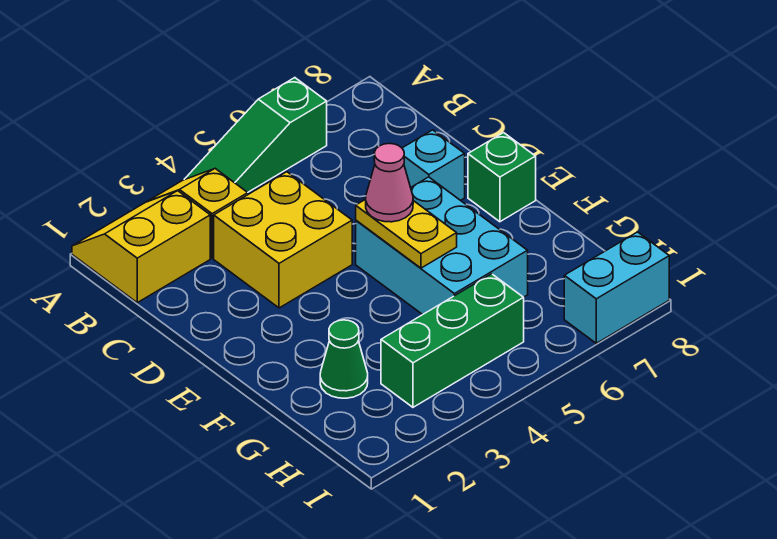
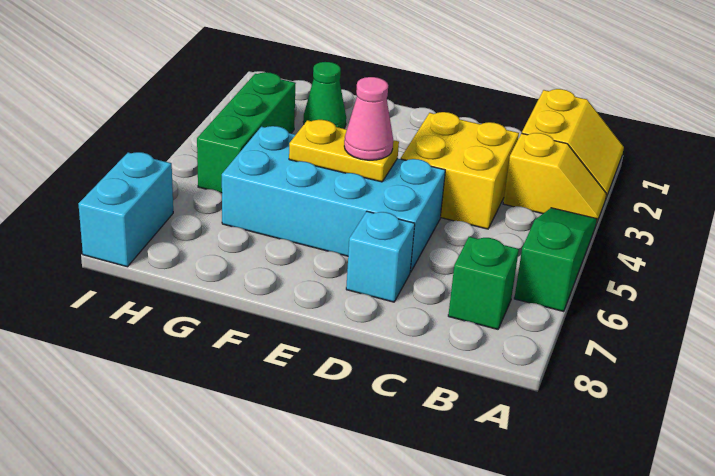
cyan 2x3 brick [356,177,528,315] -> cyan 2x4 brick [222,126,445,272]
green 1x1 brick [468,133,536,222] -> green 1x1 brick moved to [448,237,519,329]

